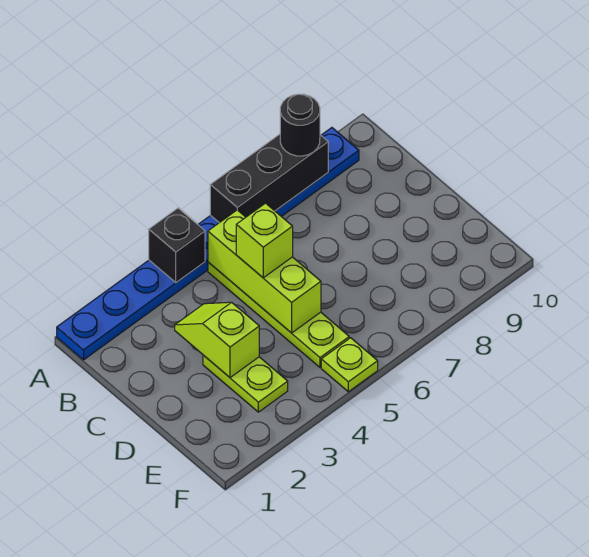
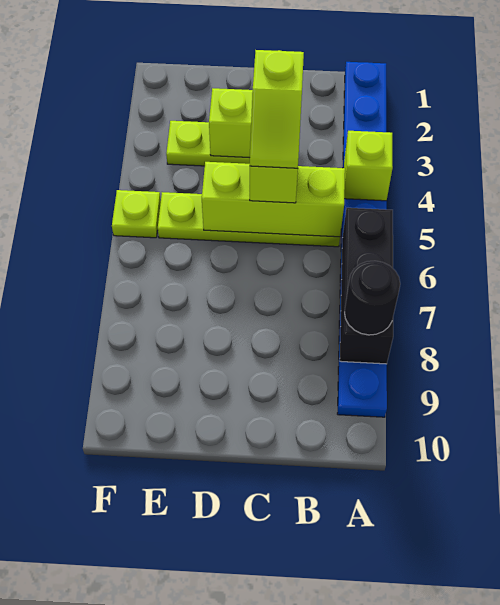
black 1x1 brick [149,208,205,283] -> lime 1x1 brick [344,131,393,201]
none -> lime 1x2 slope [250,50,304,168]

